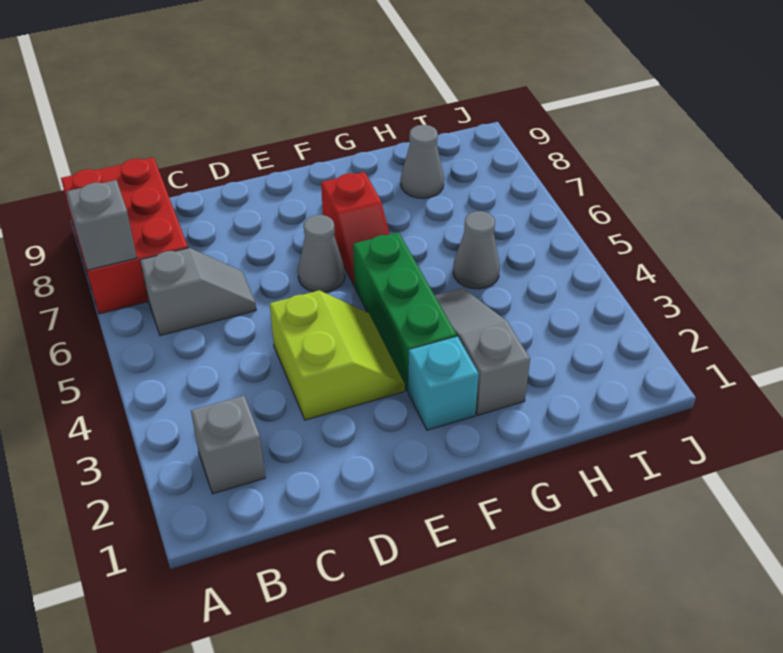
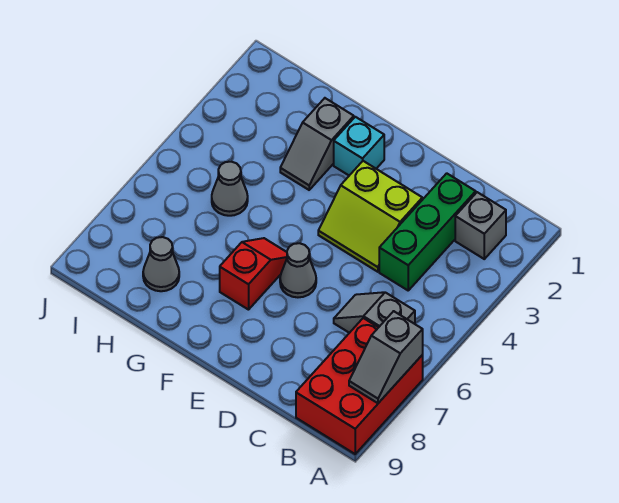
lime 2x2 slope [270,290,405,420] -> lime 2x2 slope turned to [318,161,422,272]
green 1x3 brick [353,232,457,391] -> green 1x3 brick moved to [379,173,476,290]
grey 1x3 slope [435,288,530,415] -> grey 1x2 slope [280,98,354,190]

